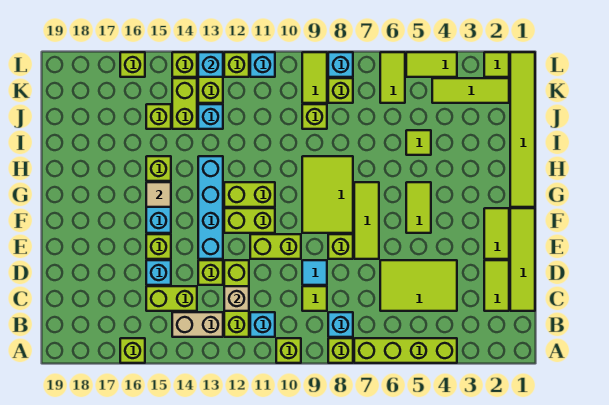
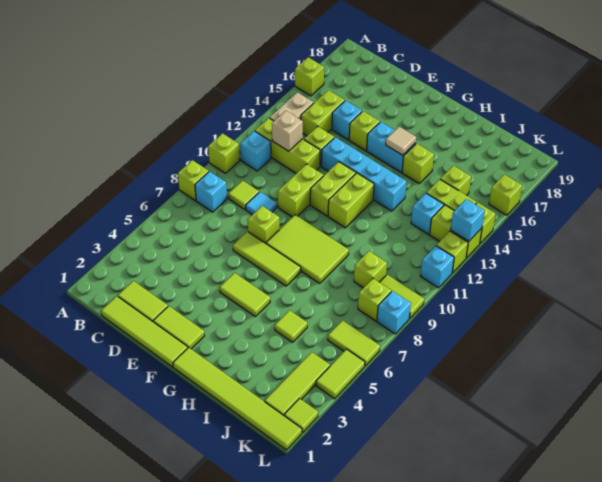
lime 1x4 brick [354,338,457,363] -> none
lime 2x3 tile [380,260,457,311] -> none

